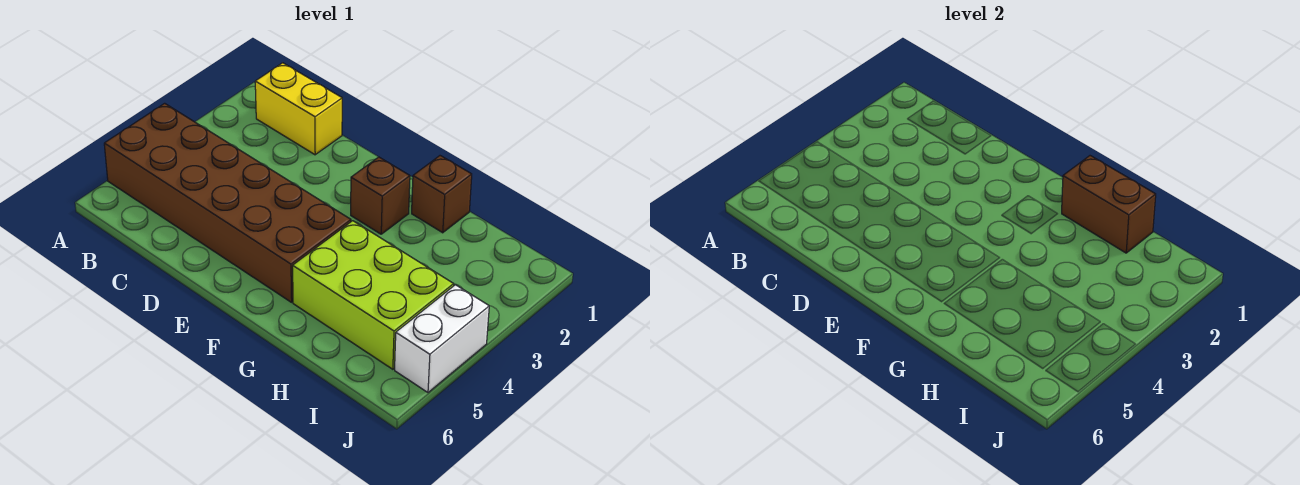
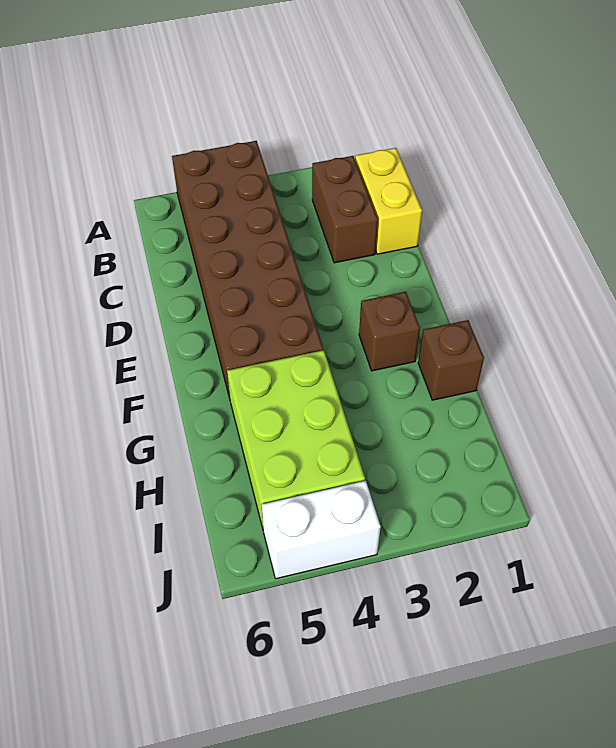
brown 1x2 brick [1062,156,1156,253] -> brown 1x2 brick moved to [312,156,378,263]

